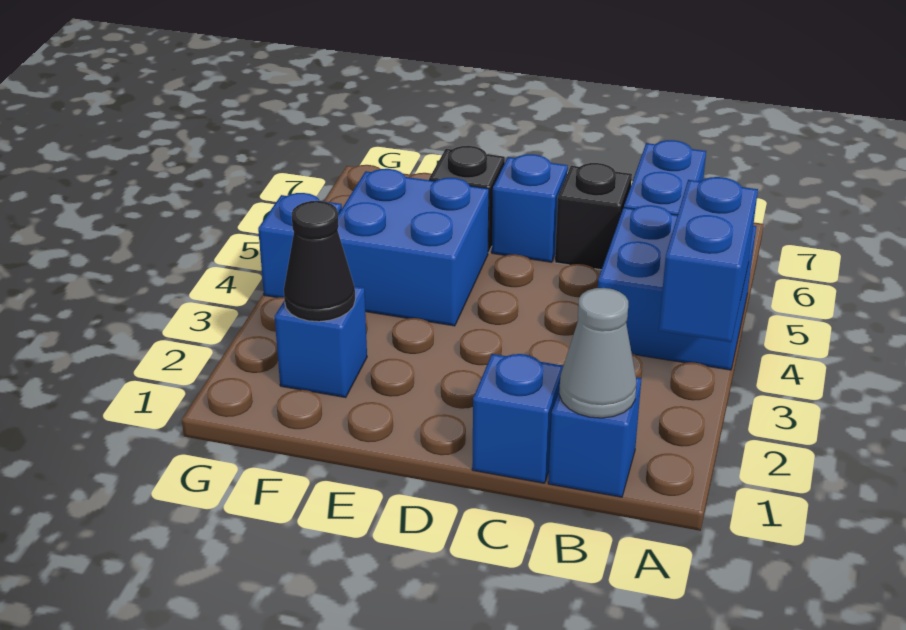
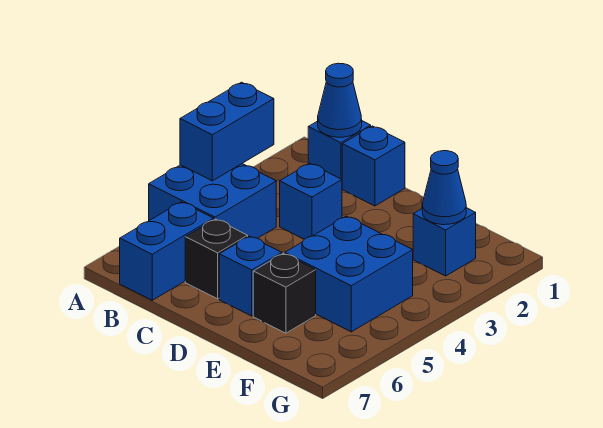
grey 1x1 cone [559,288,636,418] -> blue 1x1 cone [318,63,362,137]
black 1x1 cone [284,201,355,322] -> blue 1x1 cone [422,151,466,225]
blue 1x1 brick [258,193,342,297] -> blue 1x1 brick moved to [280,163,342,239]

